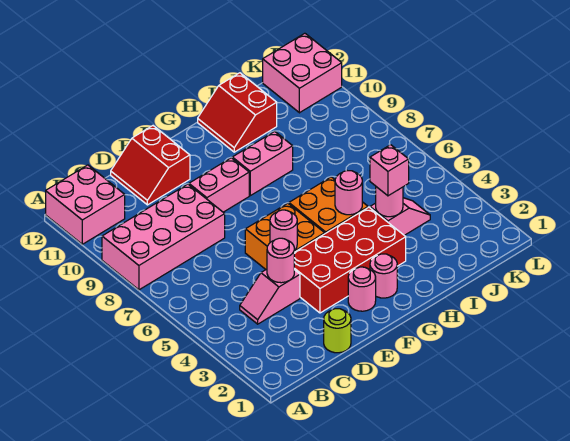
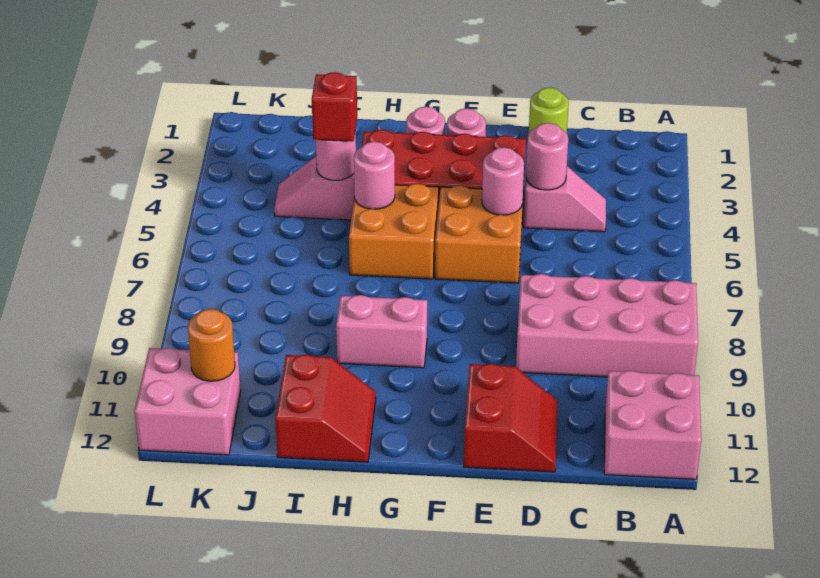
pink 1x2 brick [189,158,249,212] -> none
pink 1x1 brick [370,145,409,196] -> red 1x1 brick [312,72,357,141]
none -> orange 1x1 round brick [188,309,235,381]

